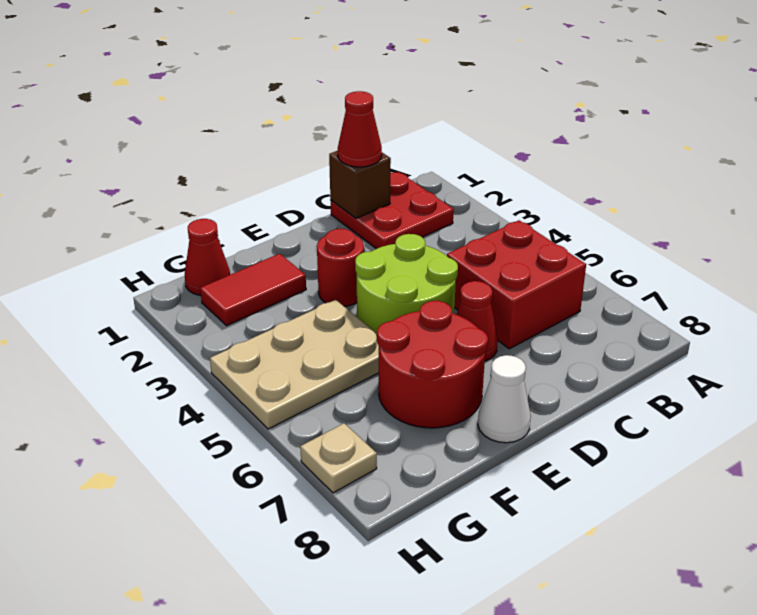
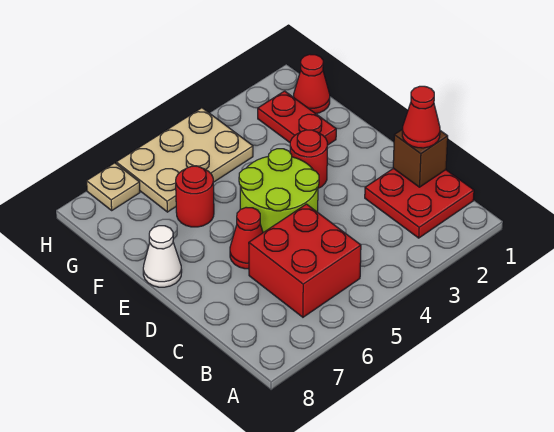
red 2x2 round brick [377,301,488,428] -> red 1x1 round brick [176,166,214,227]
red 1x2 tile [200,254,306,326] -> red 1x2 plate [258,91,336,145]
tan 2x3 plate [210,300,379,429] -> tan 2x3 plate turned to [116,108,253,212]

